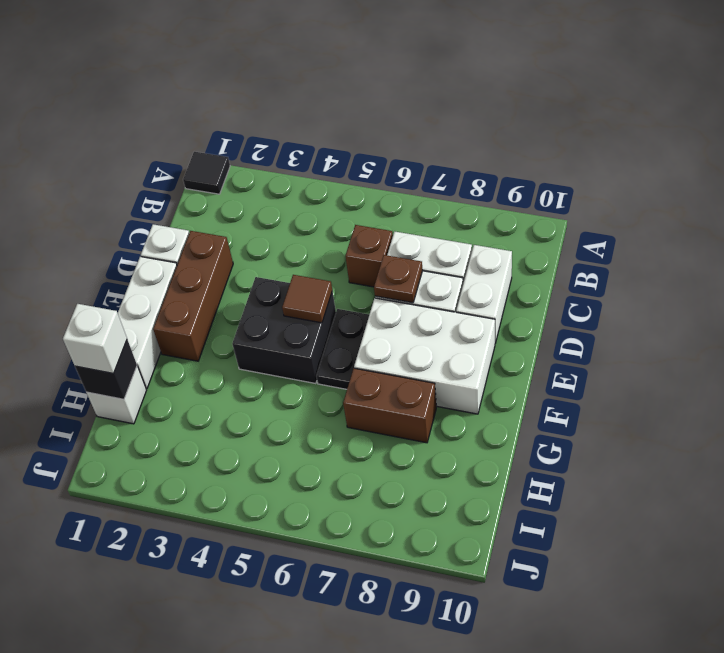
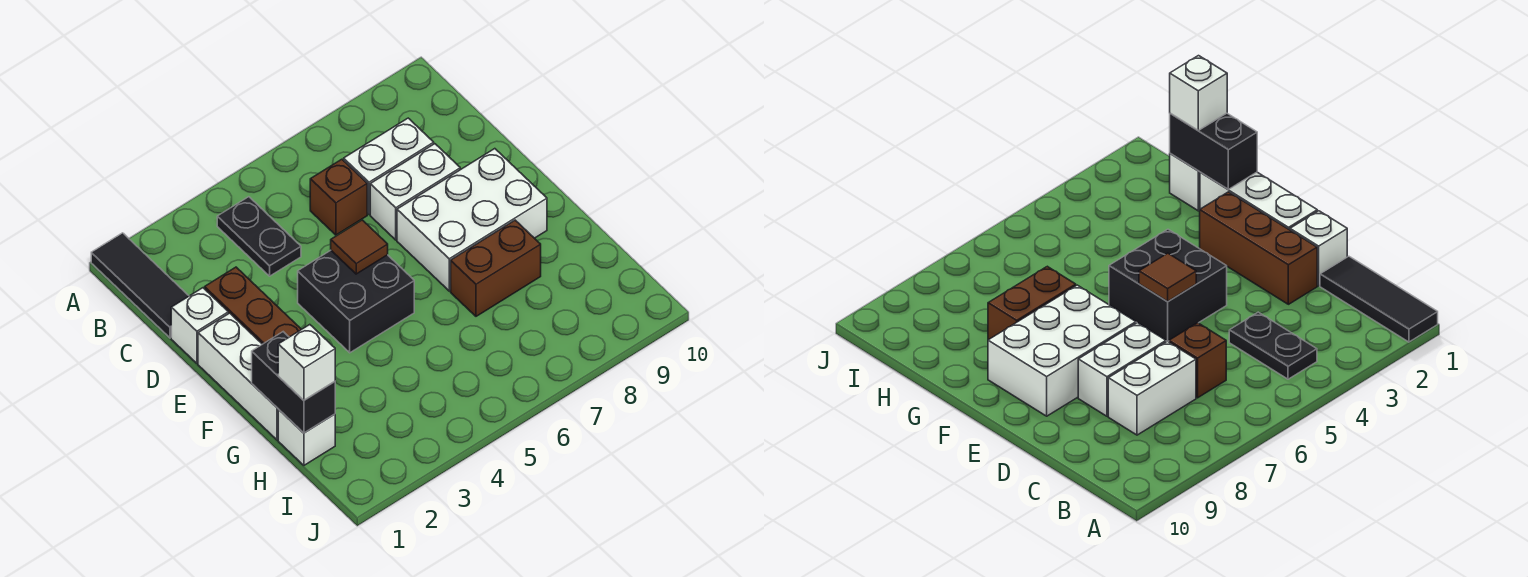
black 1x1 tile [183,152,230,194] -> black 1x3 tile [91,233,189,338]
white 1x2 brick [456,245,512,343] -> none
brown 1x1 plate [374,255,423,303] -> none
black 1x2 plate [316,309,369,389] -> black 1x2 plate moved to [217,197,301,276]
black 1x1 brick [75,339,137,399] -> black 1x2 brick [252,332,335,433]

